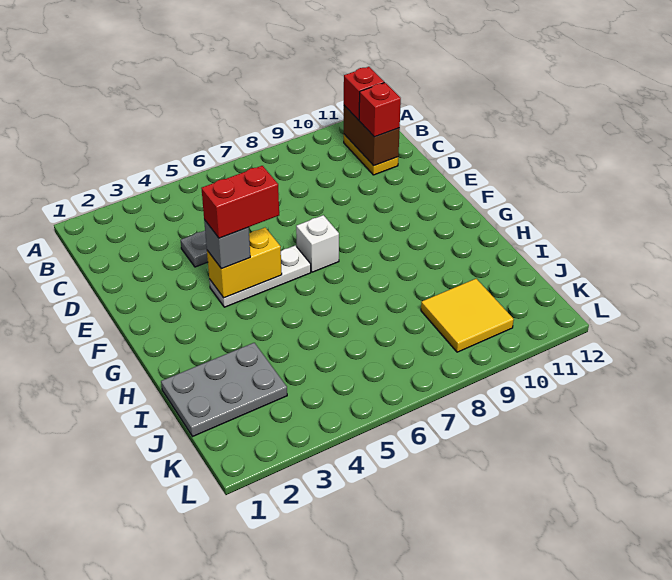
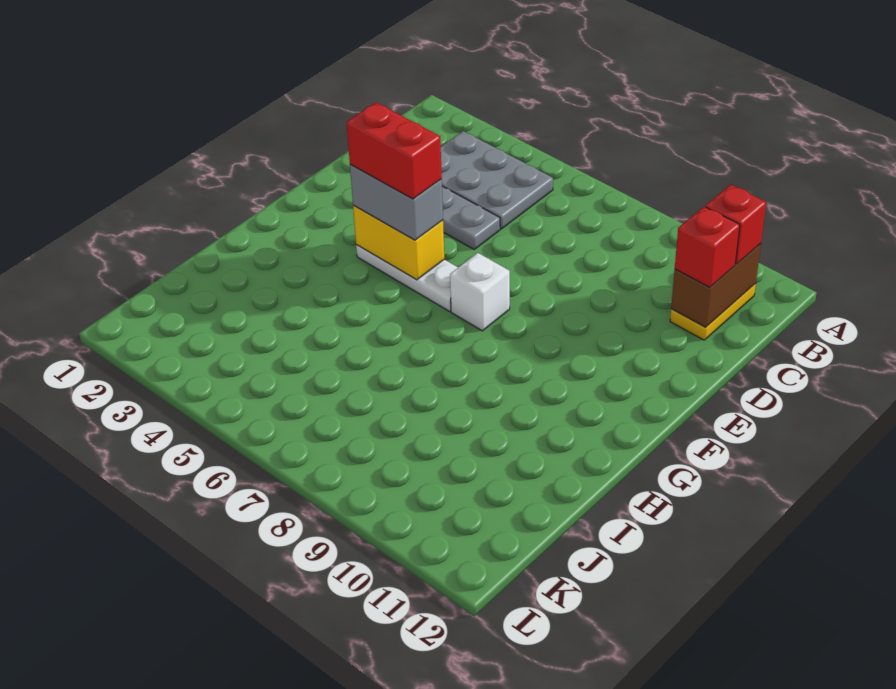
grey 1x1 brick [204,220,250,269] -> grey 1x2 brick [350,165,443,240]
grey 2x3 plate [161,343,287,437] -> grey 2x3 plate moved to [441,131,553,229]
yellow 2x2 tile [421,279,514,352] -> none

